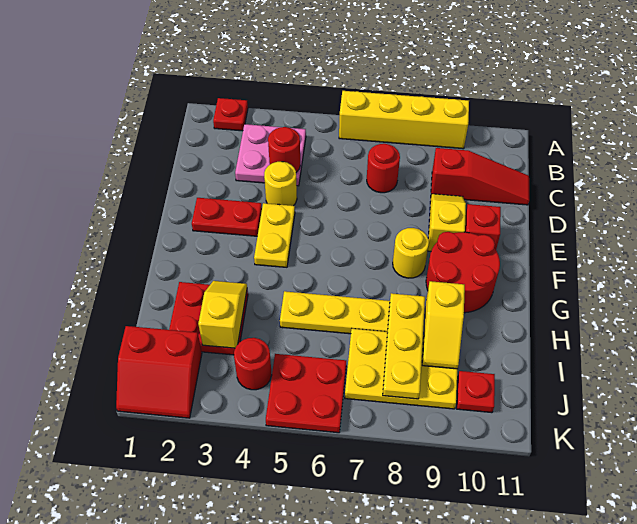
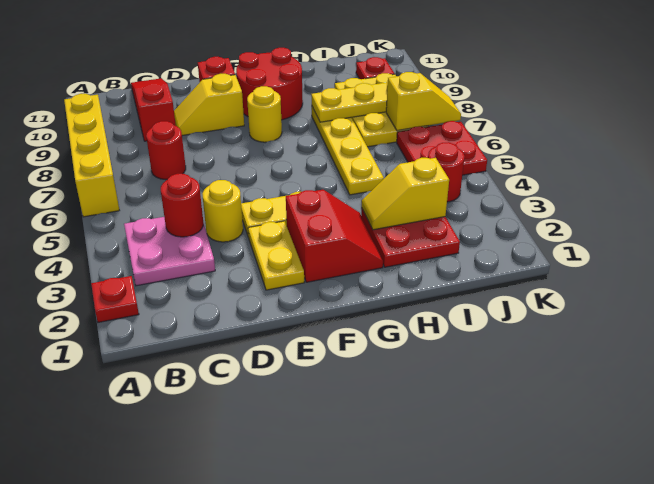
red 1x2 plate [192,198,262,236] -> yellow 1x2 plate [248,221,304,290]
yellow 1x2 slope [422,281,465,369] -> yellow 1x2 slope moved to [386,72,461,130]
red 2x2 slope [116,326,202,418] -> red 2x2 slope moved to [286,190,383,282]

